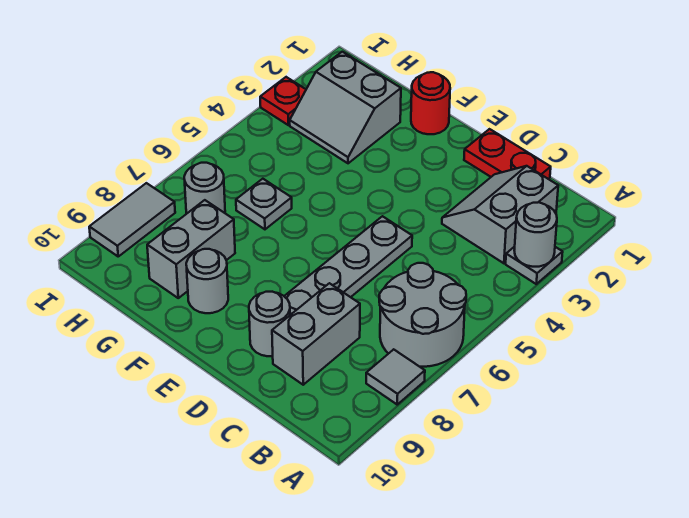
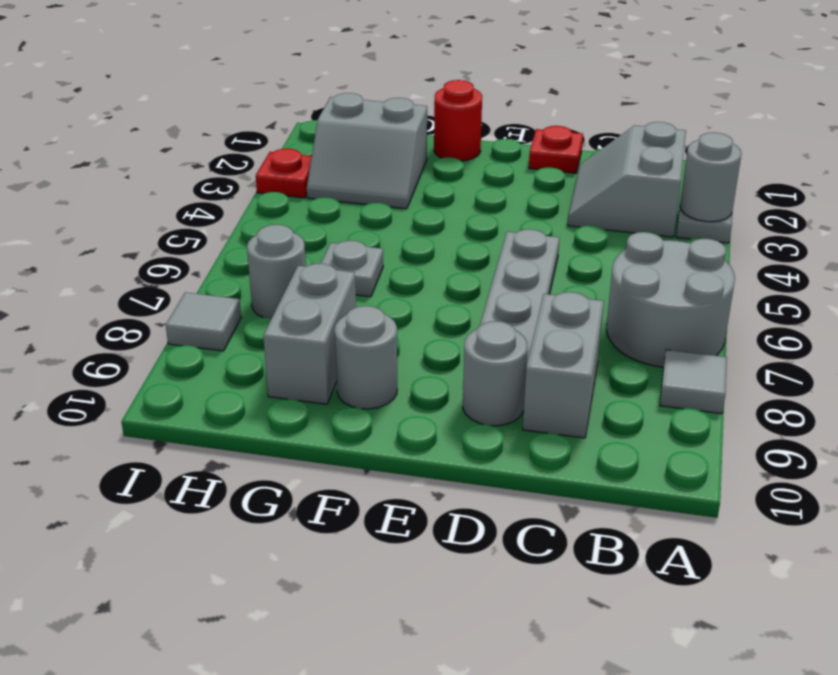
red 1x2 plate [464,129,551,179] -> red 1x1 plate [529,126,583,173]
grey 1x2 tile [89,183,175,256] -> grey 1x1 tile [166,292,241,351]

